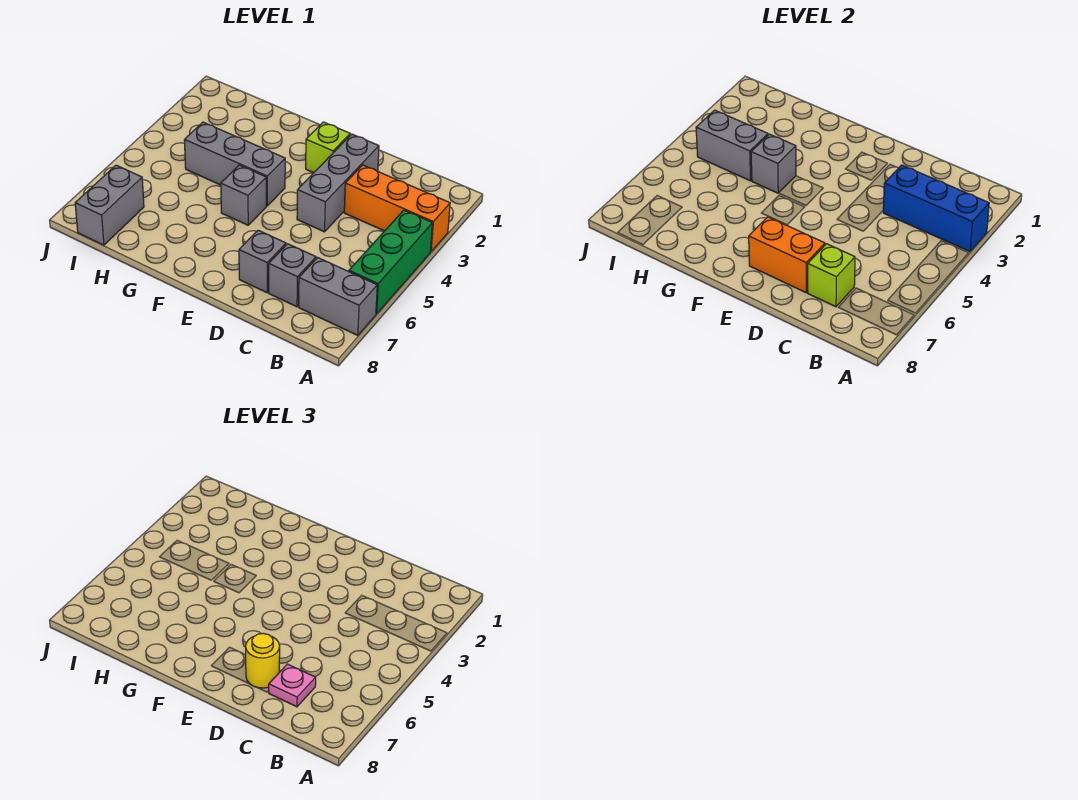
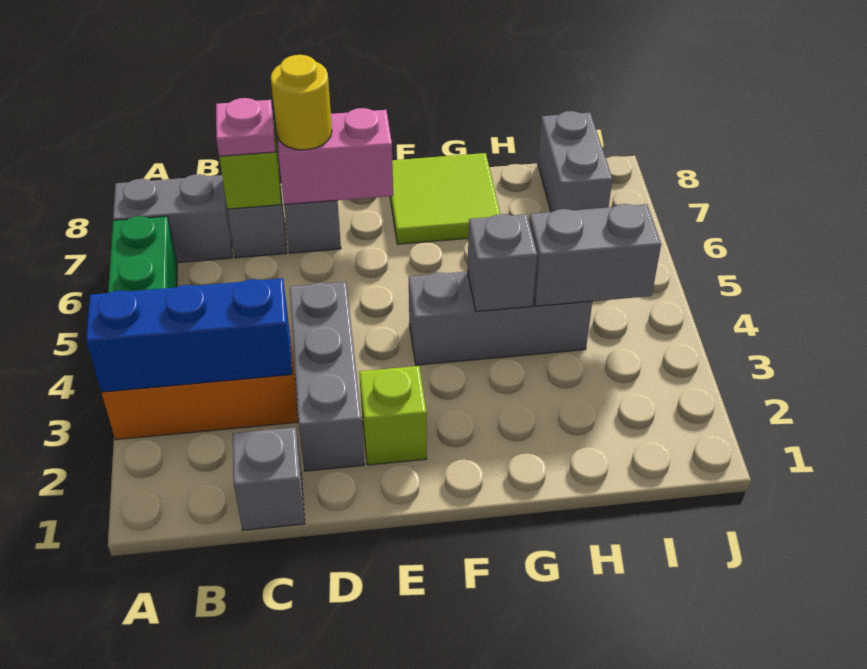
orange 1x2 brick [749,217,825,293] -> pink 1x2 brick [277,108,393,205]
grey 1x1 brick [221,165,266,225] -> grey 1x1 brick moved to [232,427,305,530]
none -> lime 2x2 tile [390,153,500,244]

